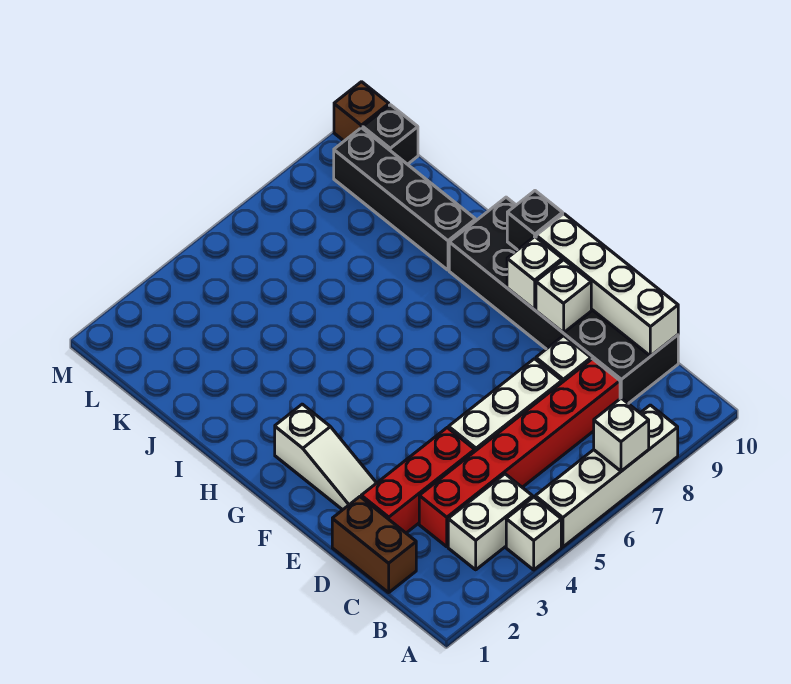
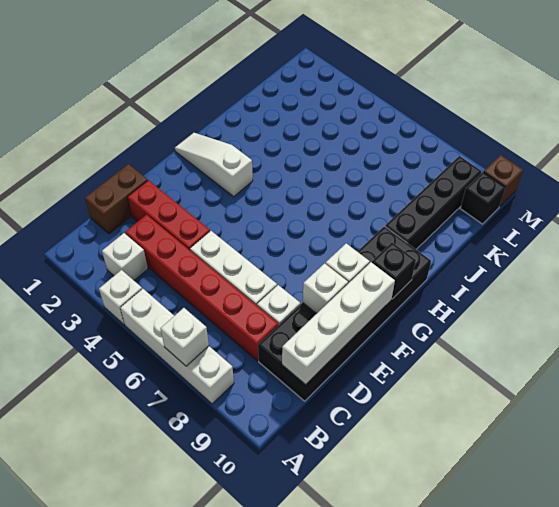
white 1x2 brick [448,474,533,570] -> white 1x1 brick [102,233,148,280]
white 1x3 slope [275,404,376,510] -> white 1x3 slope turned to [175,133,253,197]

